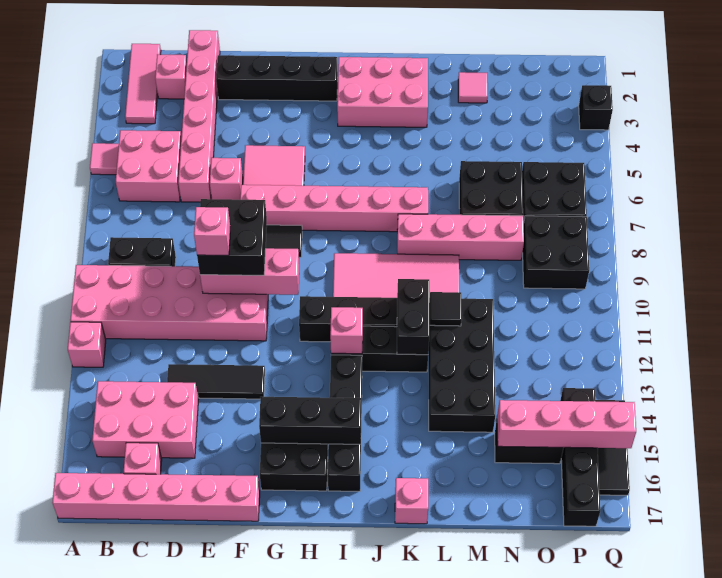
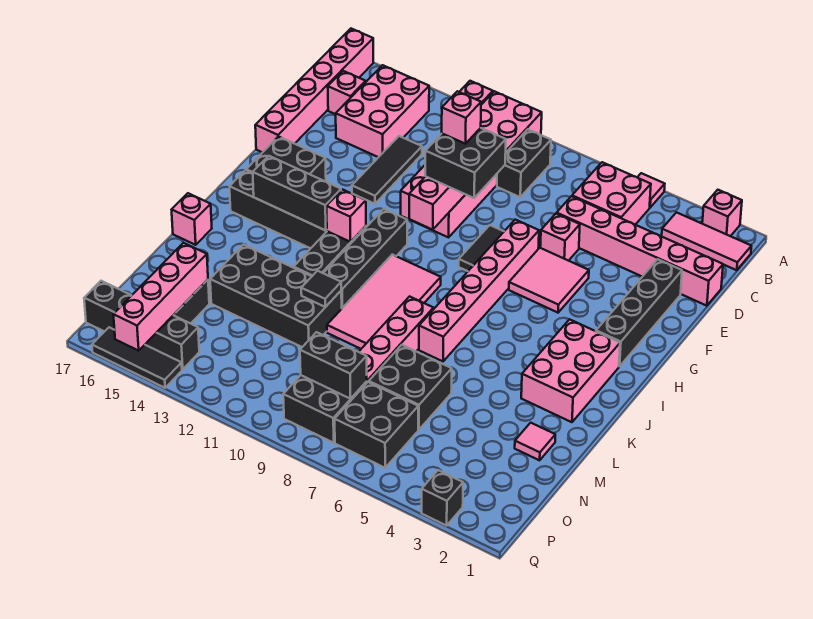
pink 1x1 brick [155,54,187,99] -> pink 1x1 brick moved to [702,190,742,236]
black 1x3 brick [259,397,361,444] -> black 1x3 brick turned to [252,156,341,230]
black 1x2 brick [397,279,429,355] -> black 1x2 brick moved to [300,332,367,399]

